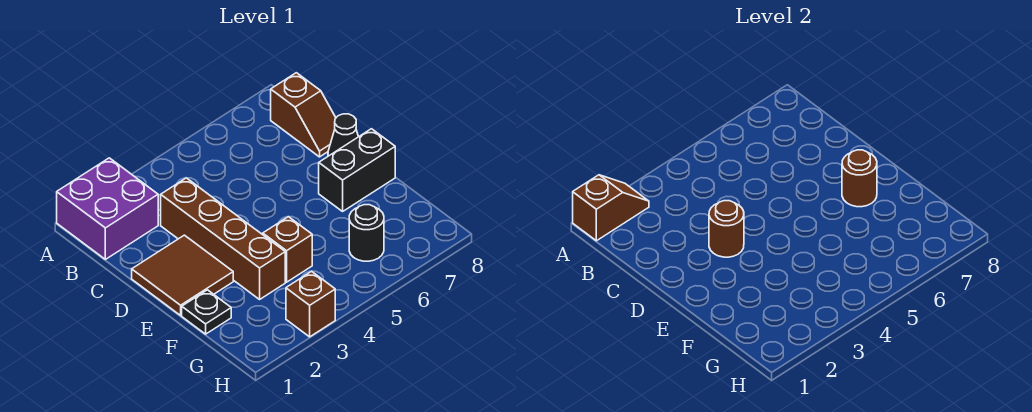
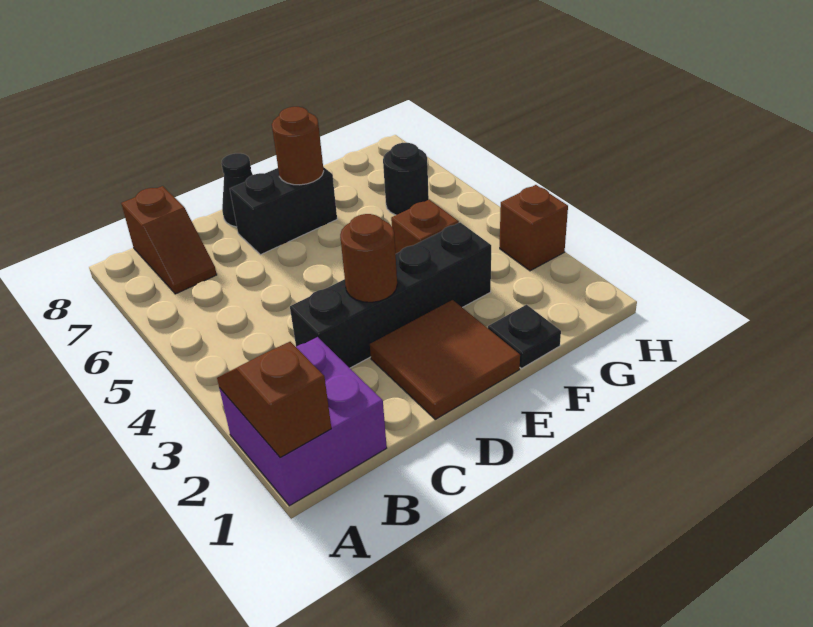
brown 1x2 slope [271,73,336,157] -> brown 1x2 slope turned to [121,186,217,294]
brown 1x4 brick [161,178,285,299] -> black 1x4 brick [290,222,491,368]
black 1x2 brick [319,129,395,211] -> black 1x2 brick turned to [230,167,337,255]

